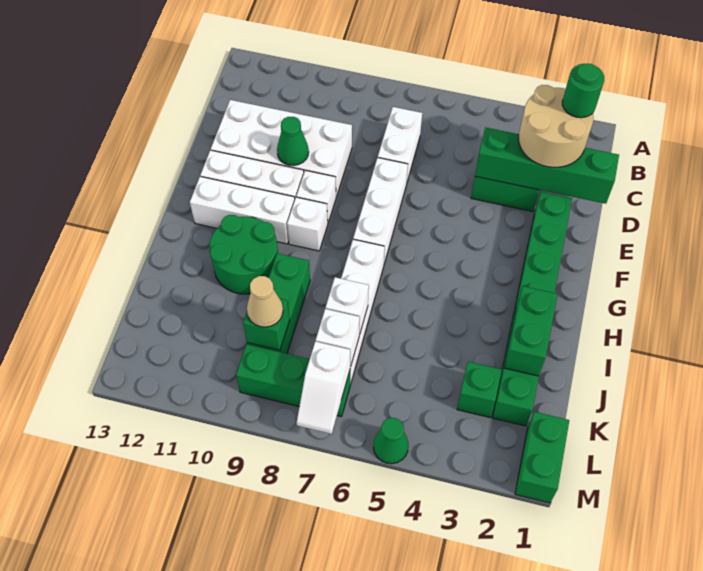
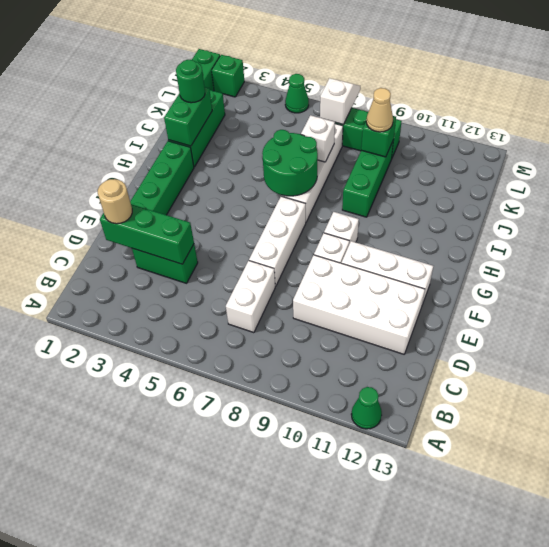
tan 2x2 round brick [518,85,594,167] -> tan 1x1 round brick [98,179,132,224]
green 1x1 round brick [562,64,604,118] -> green 1x1 round brick moved to [176,60,205,103]
green 1x4 brick [475,127,619,204] -> green 1x3 brick [100,204,194,264]
green 1x1 cone [277,117,309,166] -> green 1x1 cone moved to [351,387,382,429]
white 1x3 brick [190,176,295,244] -> none
green 2x2 round brick [209,215,278,294] -> green 2x2 round brick moved to [262,130,318,196]
green 1x1 brick [457,362,502,417] -> green 1x1 brick moved to [212,55,244,97]
white 1x1 brick [316,309,360,366] -> none

